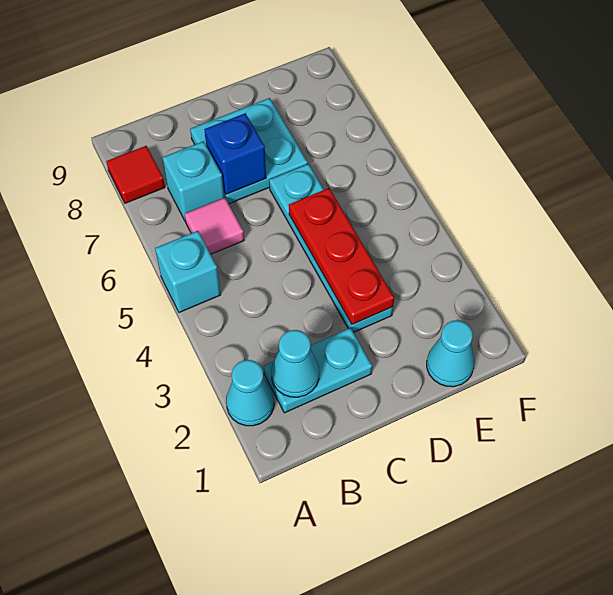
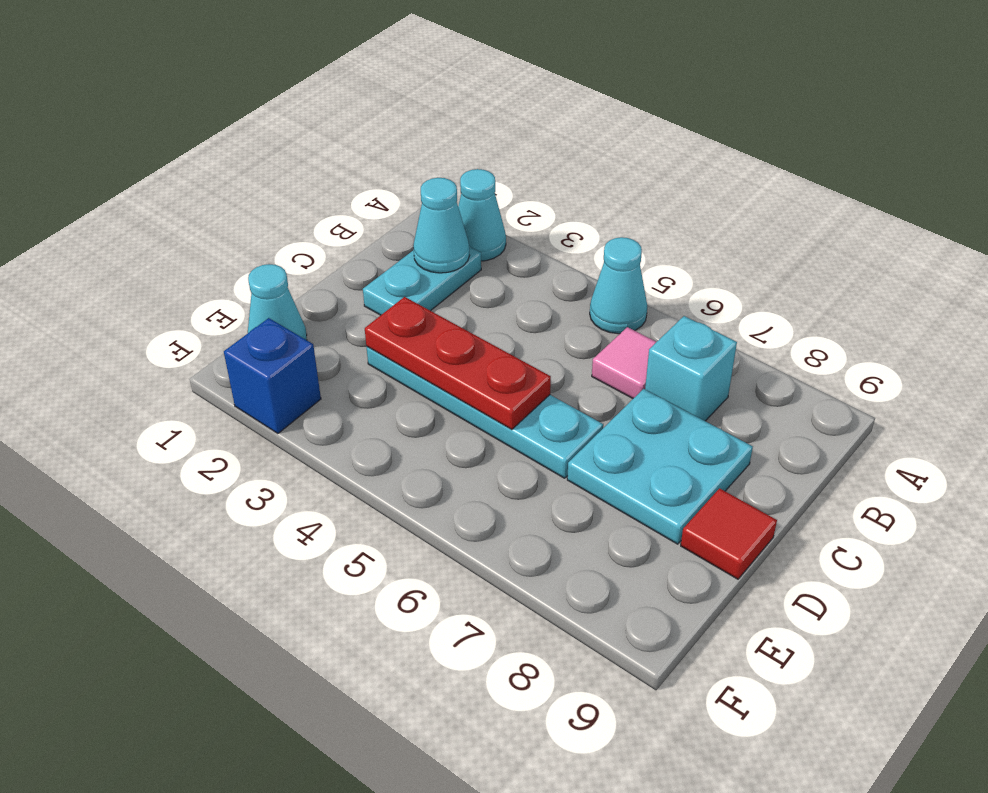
cyan 1x1 brick [155,231,221,312] -> cyan 1x1 cone [590,237,647,334]
red 1x1 tile [106,146,165,203] -> red 1x1 tile moved to [681,488,777,579]
blue 1x1 brick [204,113,266,194] -> blue 1x1 brick moved to [224,318,321,434]

